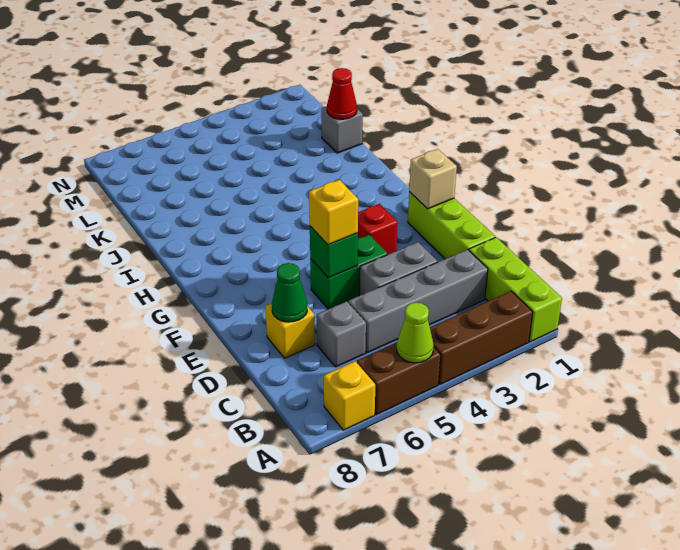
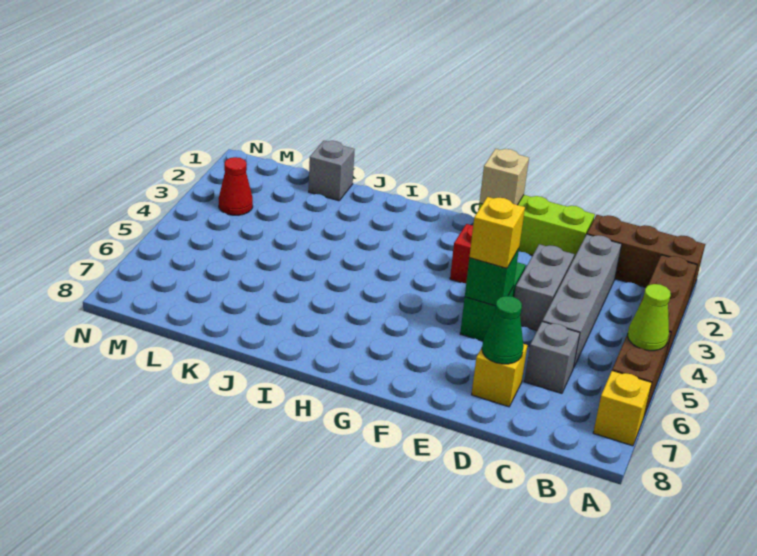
lime 1x3 brick [469,237,562,342] -> brown 1x3 brick [587,215,705,298]
red 1x1 cone [327,68,357,119] -> red 1x1 cone moved to [219,157,253,215]

